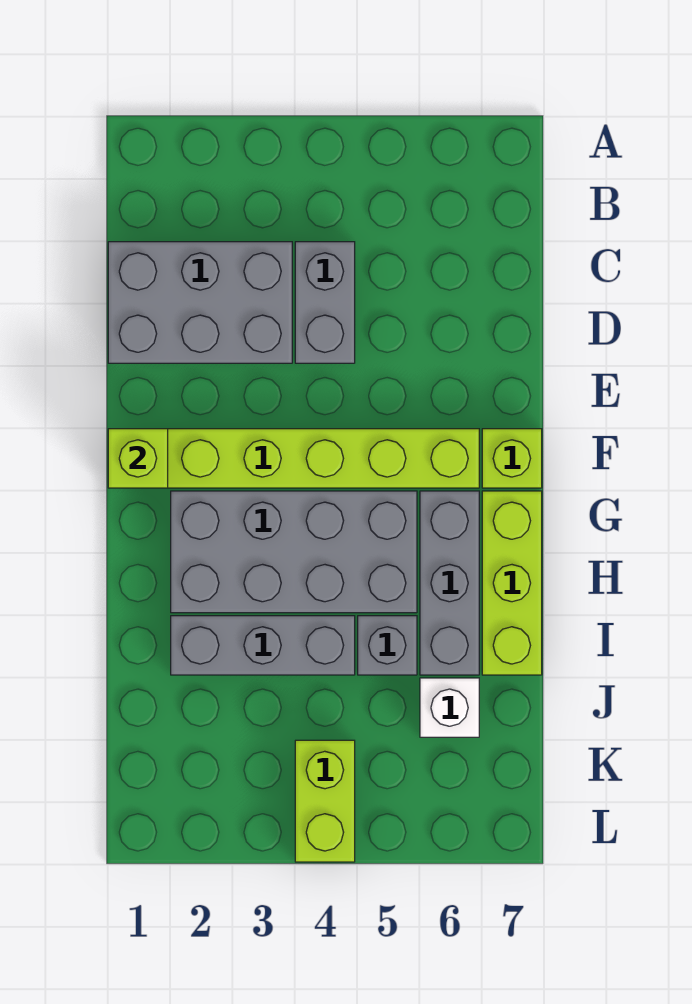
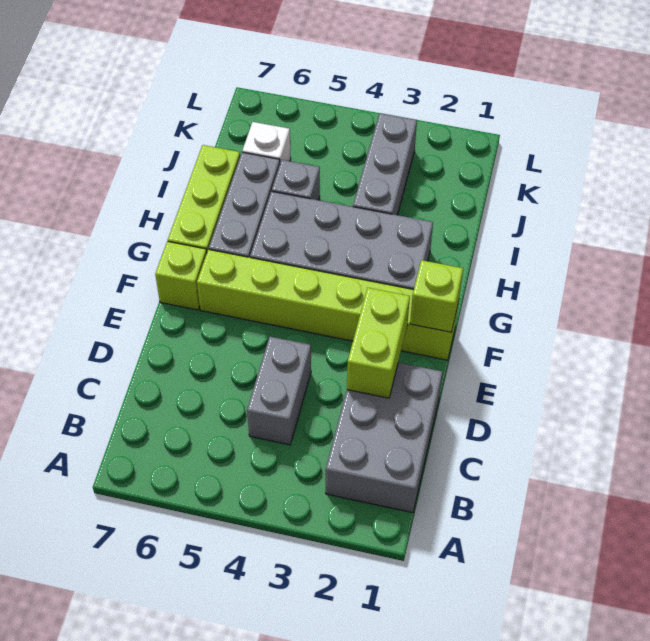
grey 2x3 brick [108,242,292,363] -> grey 2x3 brick turned to [326,363,442,513]
grey 1x3 brick [171,616,355,675] -> grey 1x3 brick turned to [353,113,417,215]
lime 1x2 brick [295,740,355,862] -> lime 1x2 brick moved to [347,288,410,398]

